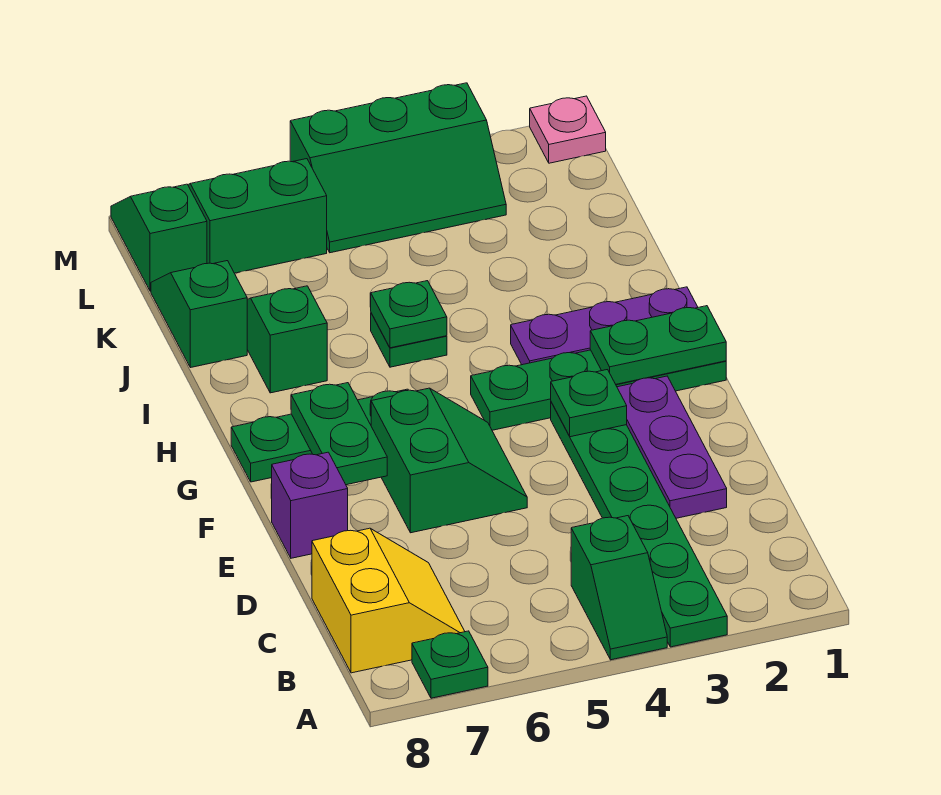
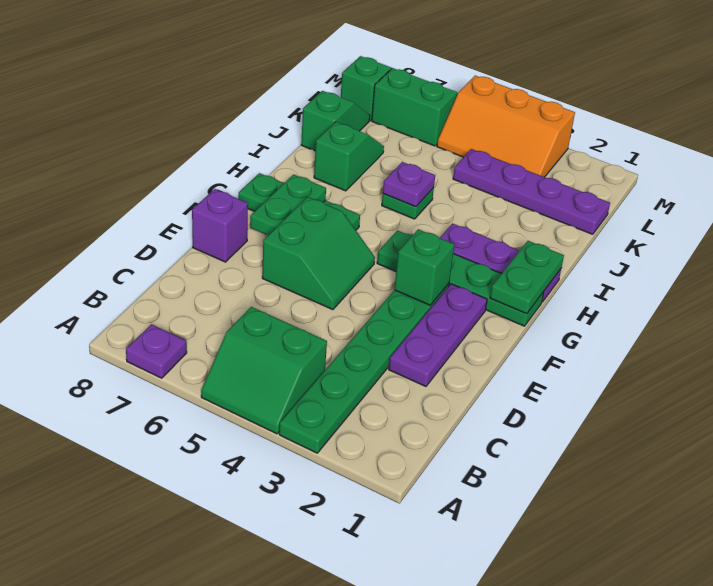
green 1x2 slope [571,516,667,660] -> green 2x2 slope [201,307,327,434]
green 1x1 plate [412,631,488,698] -> purple 1x1 plate [126,324,187,378]
yellow 2x2 slope [312,528,465,673] -> none
green 1x1 plate [551,370,627,437] -> green 1x1 brick [394,229,454,305]
green 1x2 plate [590,306,726,384] -> green 1x2 plate turned to [490,241,564,314]
green 1x1 plate [371,281,447,348] -> purple 1x1 plate [383,162,435,207]
none -> purple 1x4 plate [453,149,610,234]
green 2x3 slope [290,83,506,253] -> orange 2x3 slope [437,76,575,177]
pink 1x1 plate [530,96,606,163] -> none

